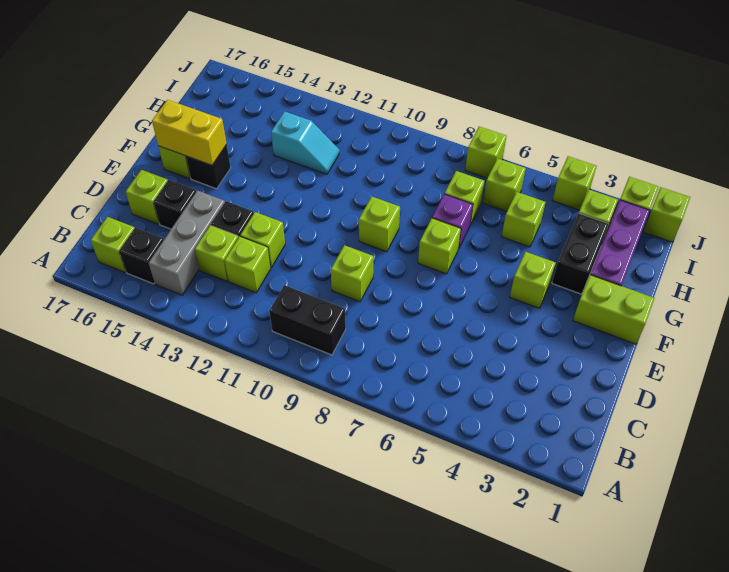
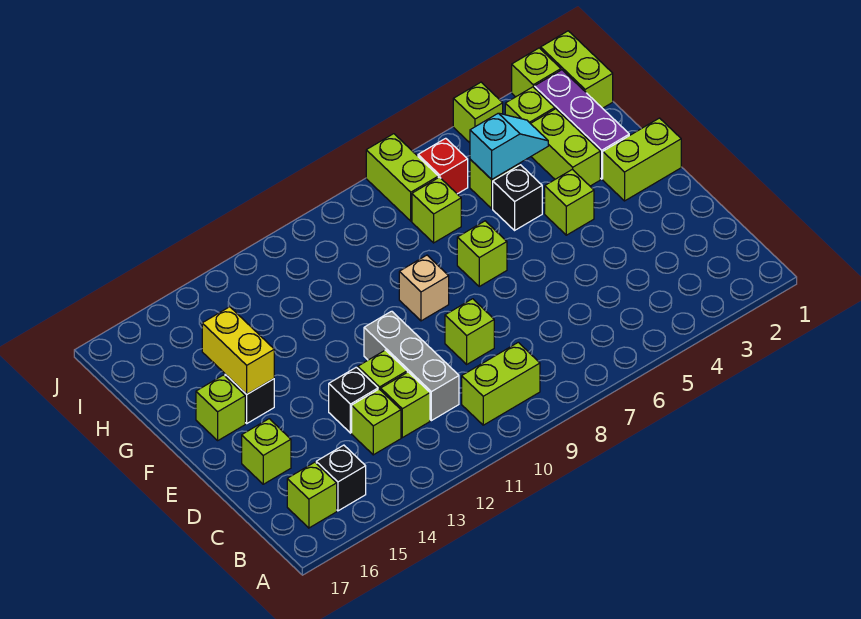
black 1x2 brick [269,285,346,355] -> lime 1x2 brick [462,342,540,425]
grey 1x3 brick [149,191,225,295] -> grey 1x3 brick moved to [364,311,459,421]
black 1x1 brick [154,180,196,229] -> black 1x1 brick moved to [493,165,542,230]
lime 1x1 brick [359,197,400,252] -> tan 1x1 brick [399,255,449,321]
yellow 1x2 brick [152,100,227,165] -> yellow 1x2 brick turned to [202,307,274,394]
black 1x2 brick [552,213,608,294] -> lime 1x2 brick [530,109,600,186]
purple 1x1 brick [432,194,473,249] -> none
cyan 1x2 slope [271,111,339,174] -> cyan 1x2 slope moved to [470,113,548,179]
lime 1x1 brick [483,158,526,211] -> red 1x1 brick [418,138,468,194]
lime 1x1 brick [643,187,690,242] -> lime 1x2 brick [541,31,613,108]
lime 1x1 brick [465,127,507,178] -> lime 1x2 brick [366,134,438,221]

